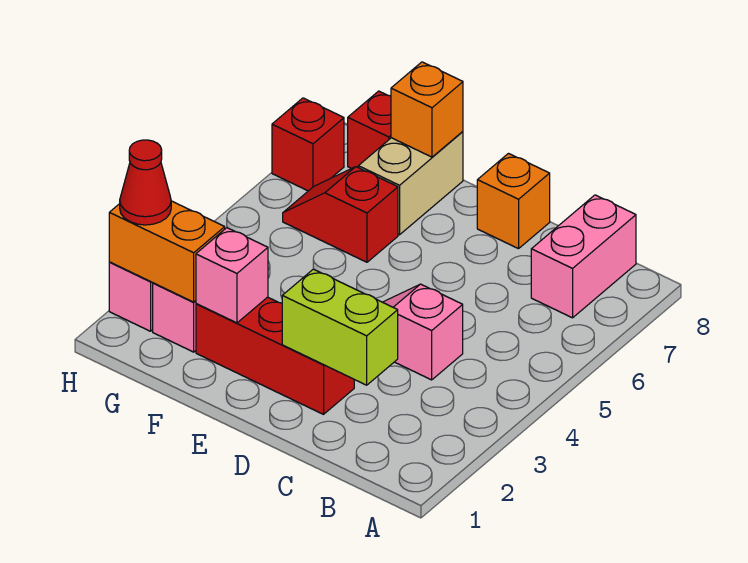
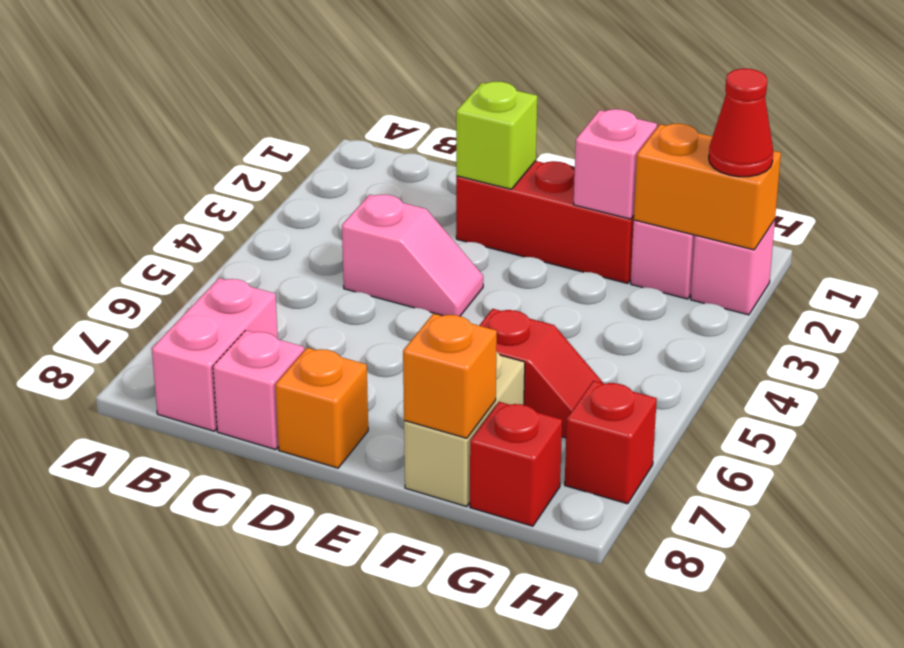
lime 1x2 brick [282,269,398,385] -> lime 1x1 brick [456,81,537,189]
none -> pink 1x1 brick [213,330,304,450]

